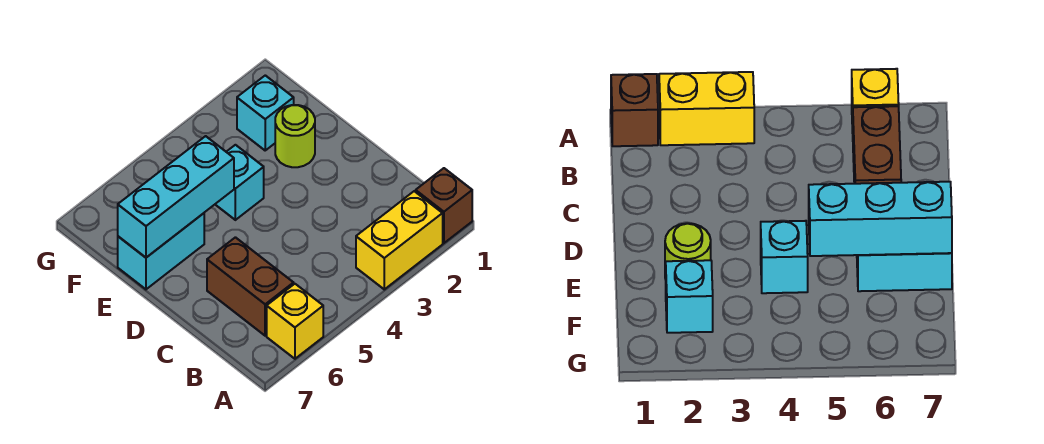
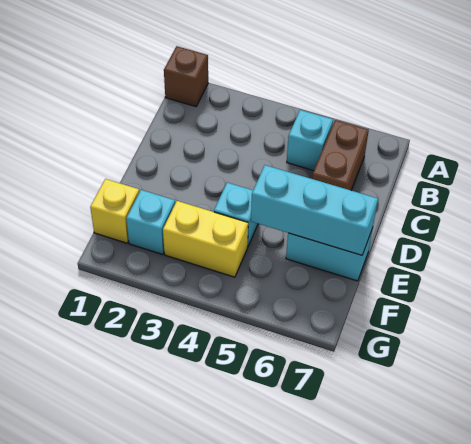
yellow 1x2 brick [356,191,443,289] -> yellow 1x2 brick moved to [163,201,248,277]
yellow 1x1 brick [267,284,323,359] -> yellow 1x1 brick moved to [90,179,139,243]
none -> cyan 1x1 brick [287,110,333,171]
lime 1x1 round brick [275,105,315,167] -> none

